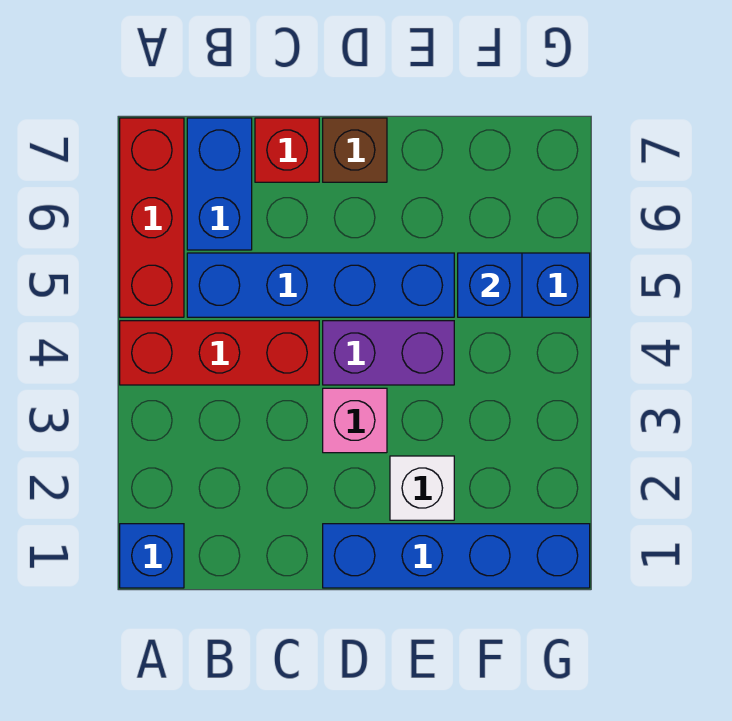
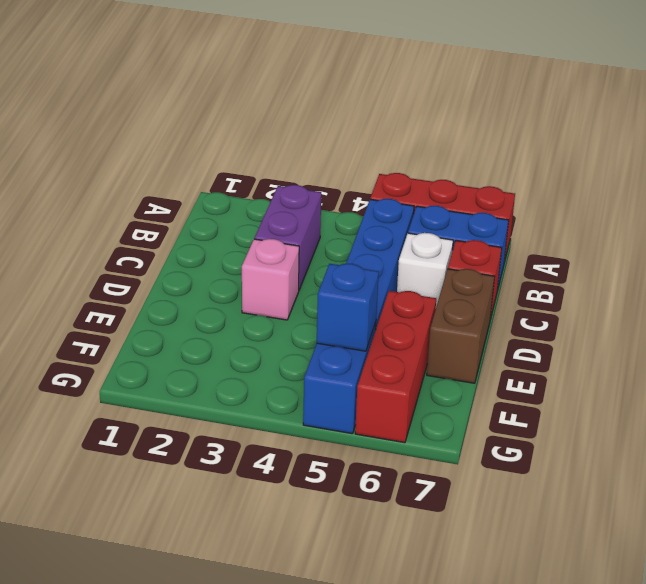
blue 1x1 brick [120,524,184,588] -> none
red 1x3 brick [120,321,319,385] -> red 1x3 brick moved to [355,291,436,443]
blue 1x4 brick [323,524,590,588] -> none
purple 1x2 brick [323,321,454,385] -> purple 1x2 brick moved to [254,185,321,290]
brown 1x1 brick [323,118,387,182] -> brown 1x2 brick [427,269,495,383]
white 1x1 brick [390,456,454,520] -> white 1x1 brick moved to [397,233,453,307]

